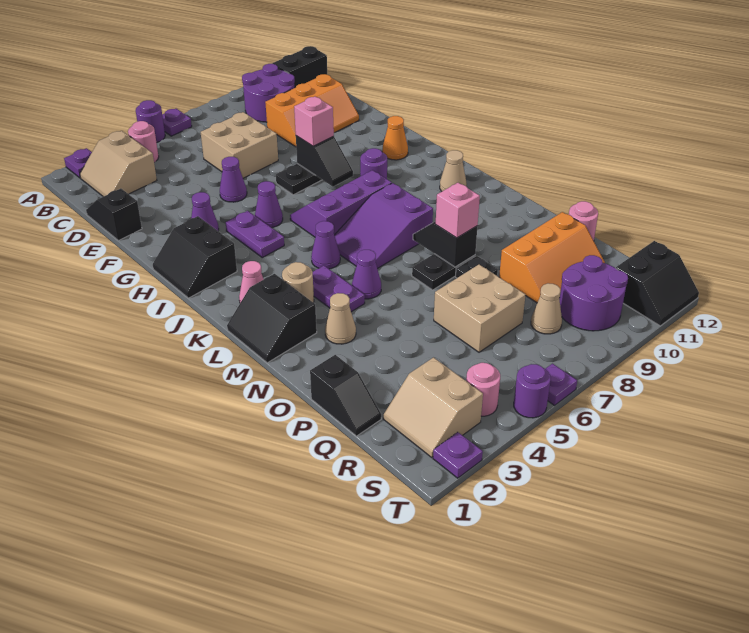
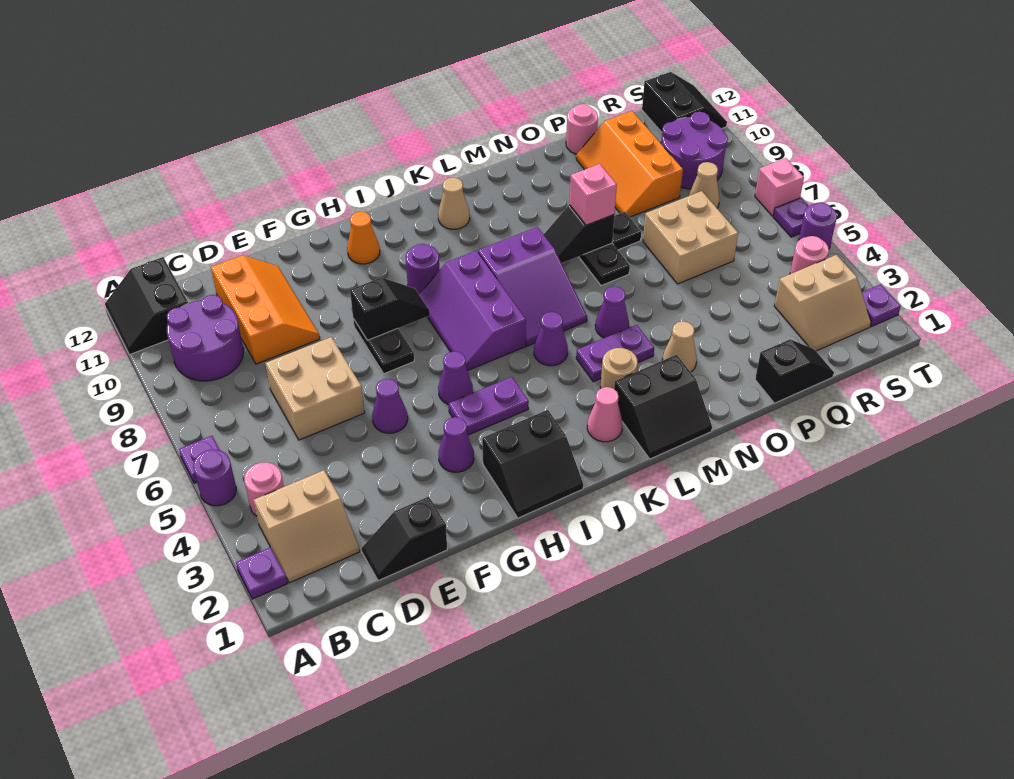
pink 1x1 brick [294,97,334,146] -> pink 1x1 brick moved to [755,158,804,216]
orange 2x3 slope [499,212,605,303] -> orange 2x3 slope turned to [576,111,683,217]

